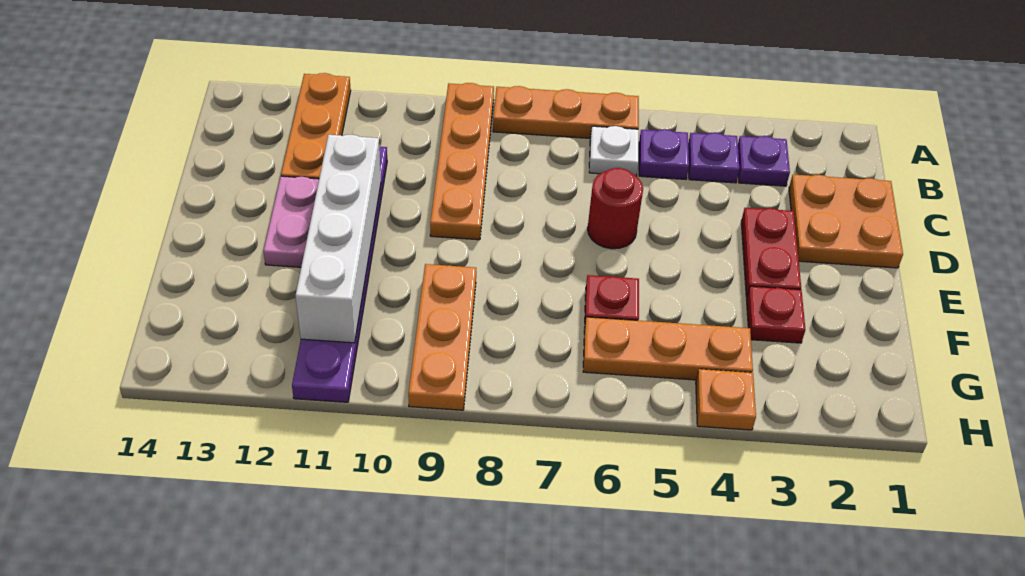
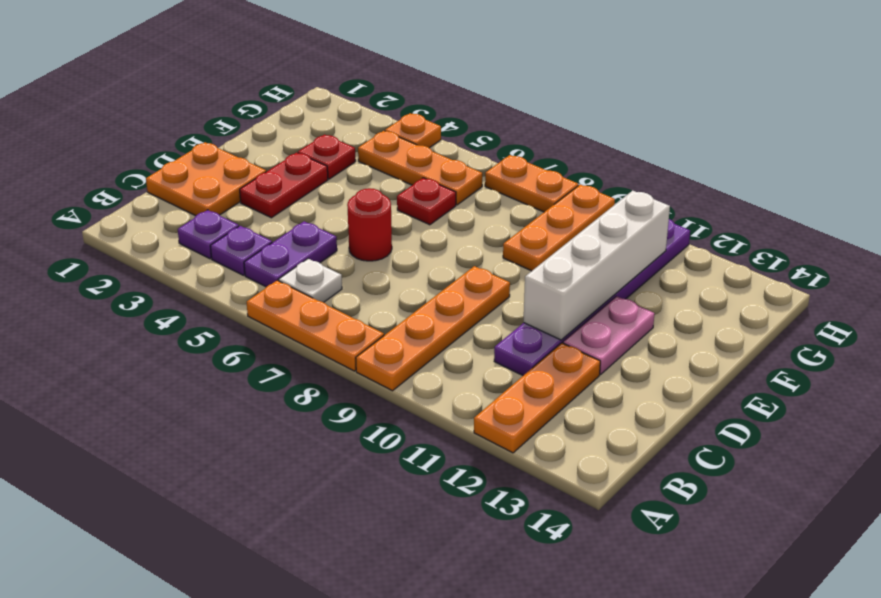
purple 1x1 plate [639,129,689,179] -> purple 1x2 plate [244,221,337,287]
none -> orange 1x2 plate [485,155,578,212]

